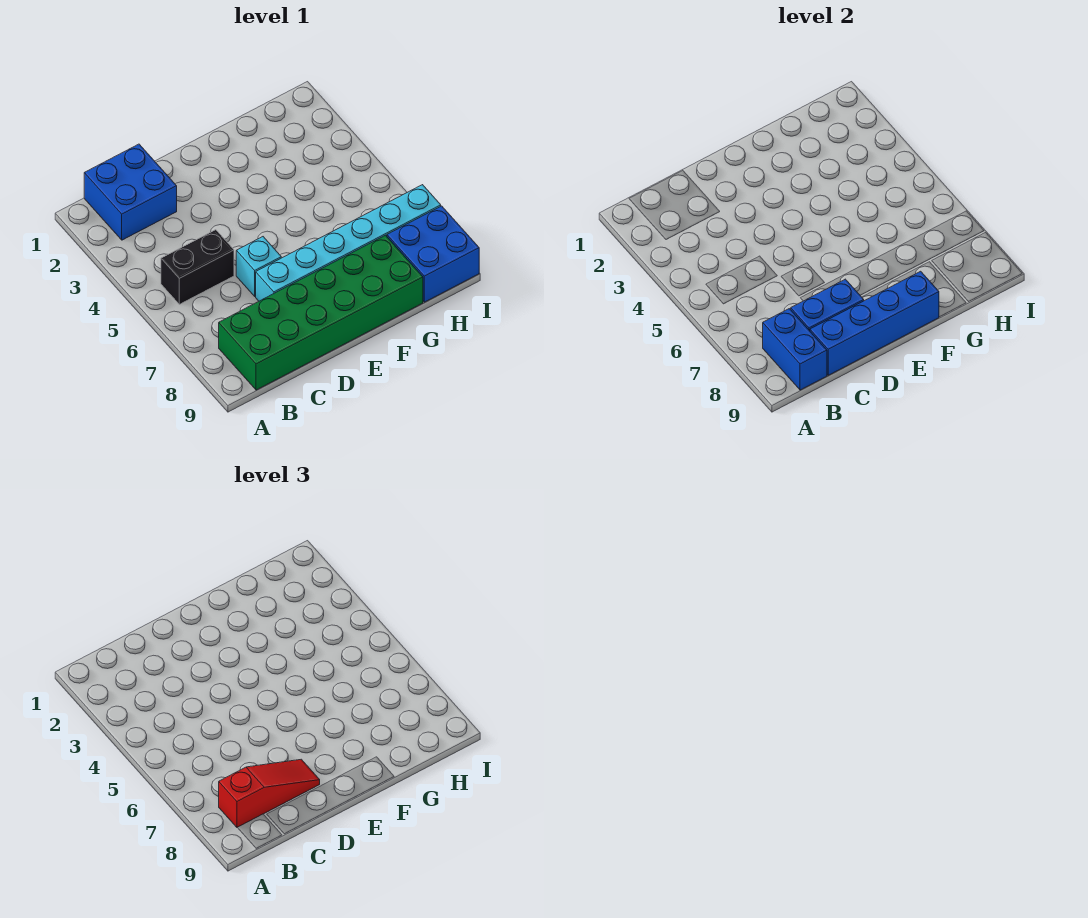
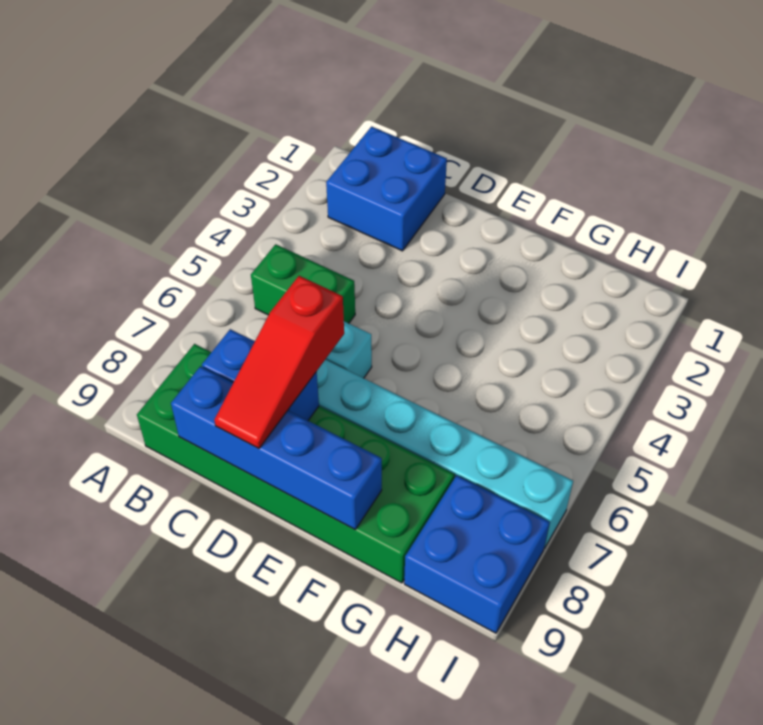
black 1x2 brick [161,230,234,304] -> green 1x2 brick [251,244,355,323]
blue 1x2 brick [763,309,827,390] -> none
red 1x3 slope [219,759,320,827] -> red 1x3 slope turned to [214,276,344,449]

